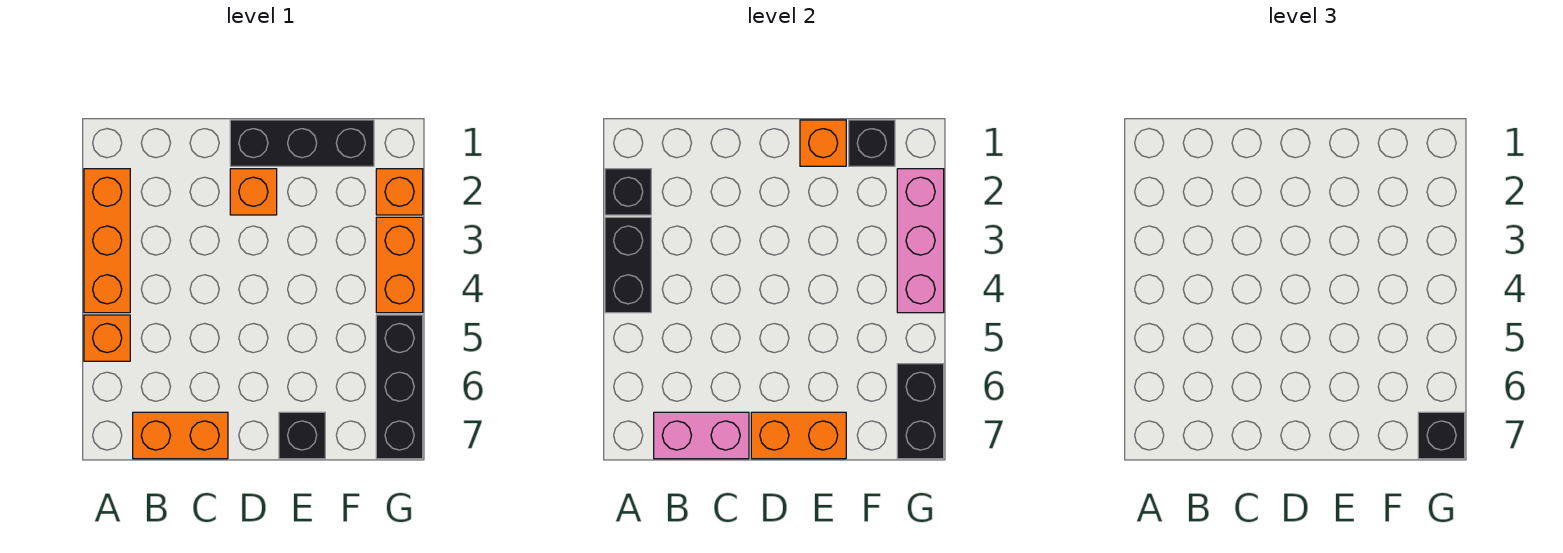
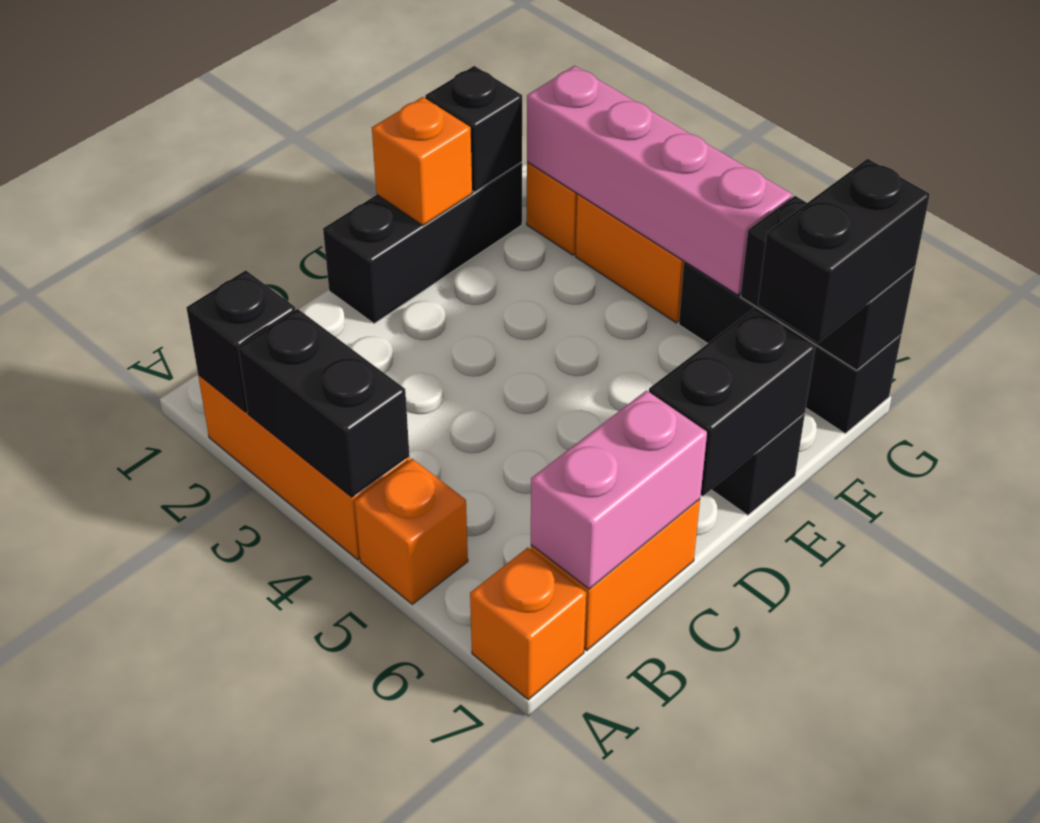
orange 1x1 brick [230,169,277,215] -> orange 1x1 brick moved to [470,548,586,700]
orange 1x2 brick [751,412,846,459] -> black 1x2 brick [649,308,815,496]
pink 1x3 brick [897,169,944,313] -> pink 1x4 brick [527,66,792,295]
black 1x1 brick [1418,412,1465,459] -> black 1x2 brick [758,159,930,343]

